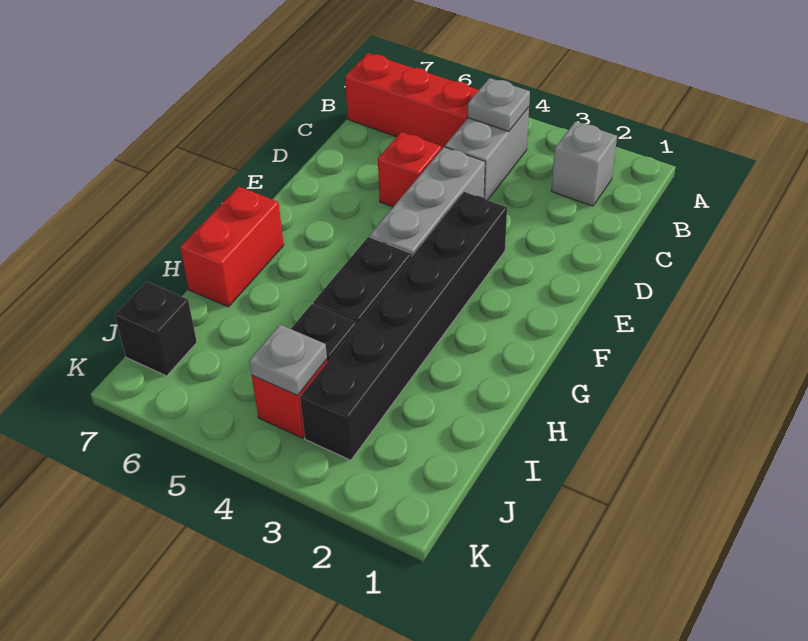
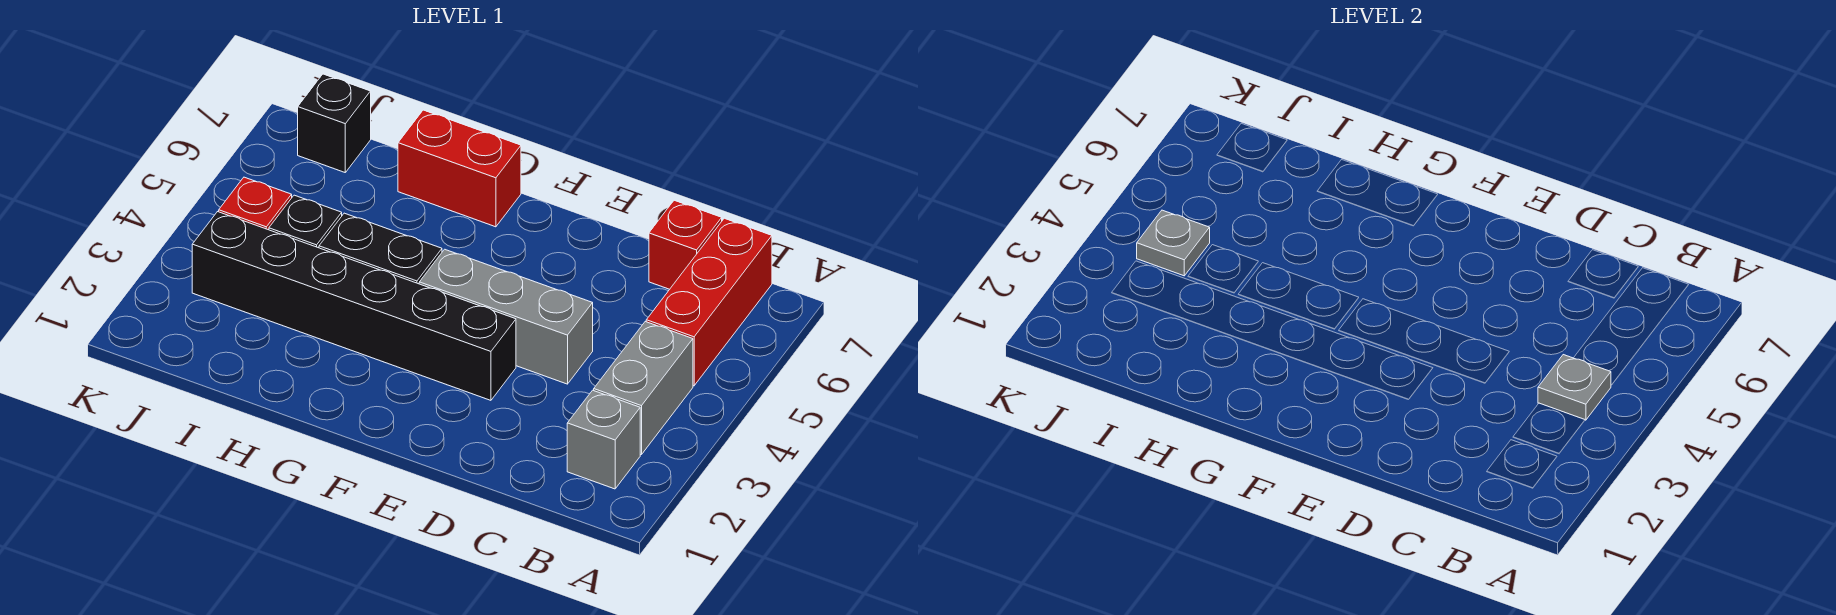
grey 1x2 brick [445,107,529,200] -> grey 1x2 brick turned to [594,322,693,455]
red 1x1 brick [378,132,442,207] -> red 1x1 brick moved to [649,200,722,289]

